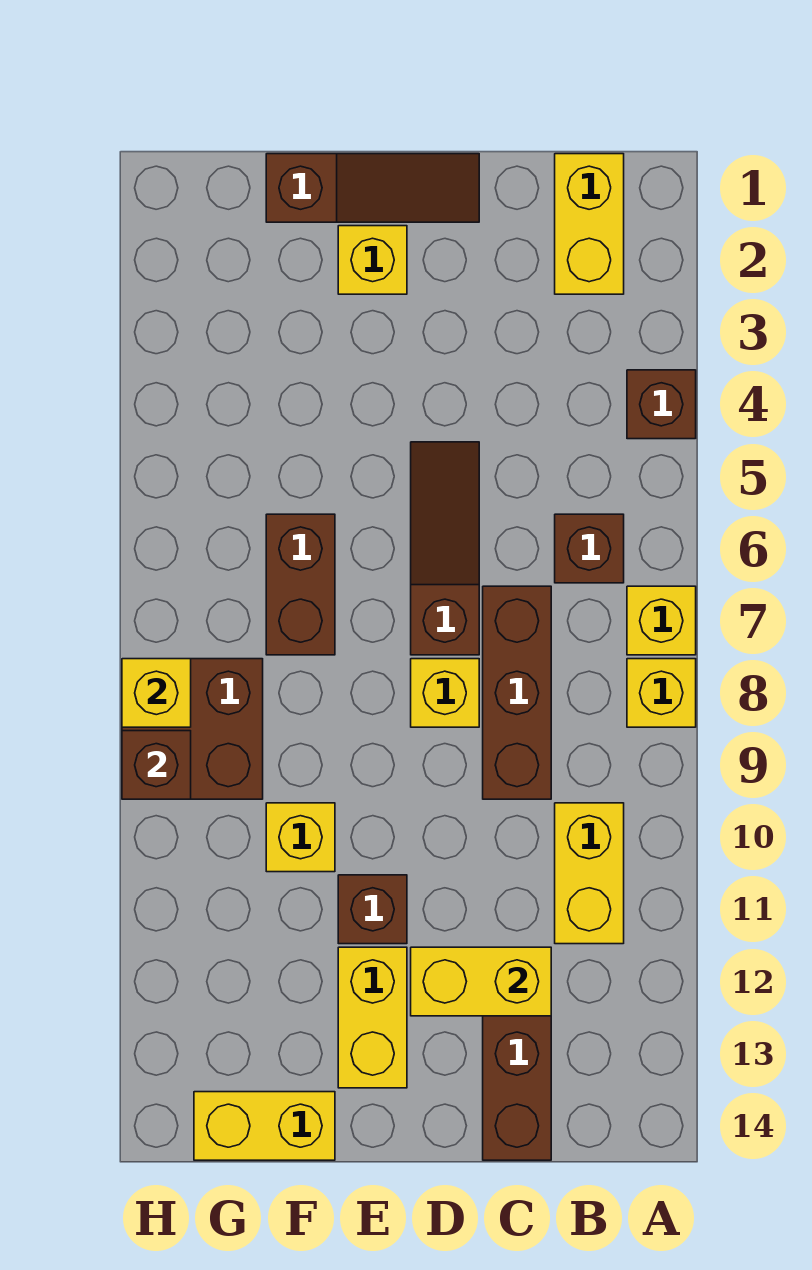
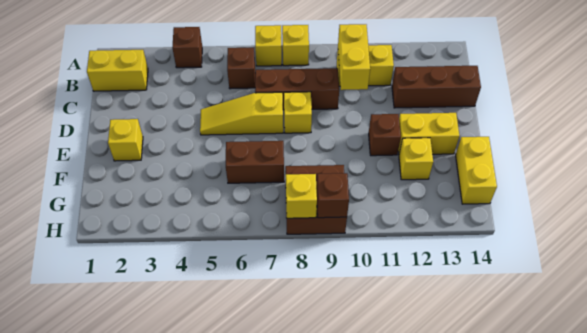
yellow 1x2 brick [411,947,551,1016] -> yellow 1x2 brick moved to [338,24,370,90]
brown 1x3 slope [266,154,479,222] -> none
brown 1x3 slope [411,442,479,655] -> yellow 1x3 slope [200,92,283,135]
yellow 1x1 brick [266,803,335,872] -> yellow 1x1 brick moved to [399,138,433,180]

